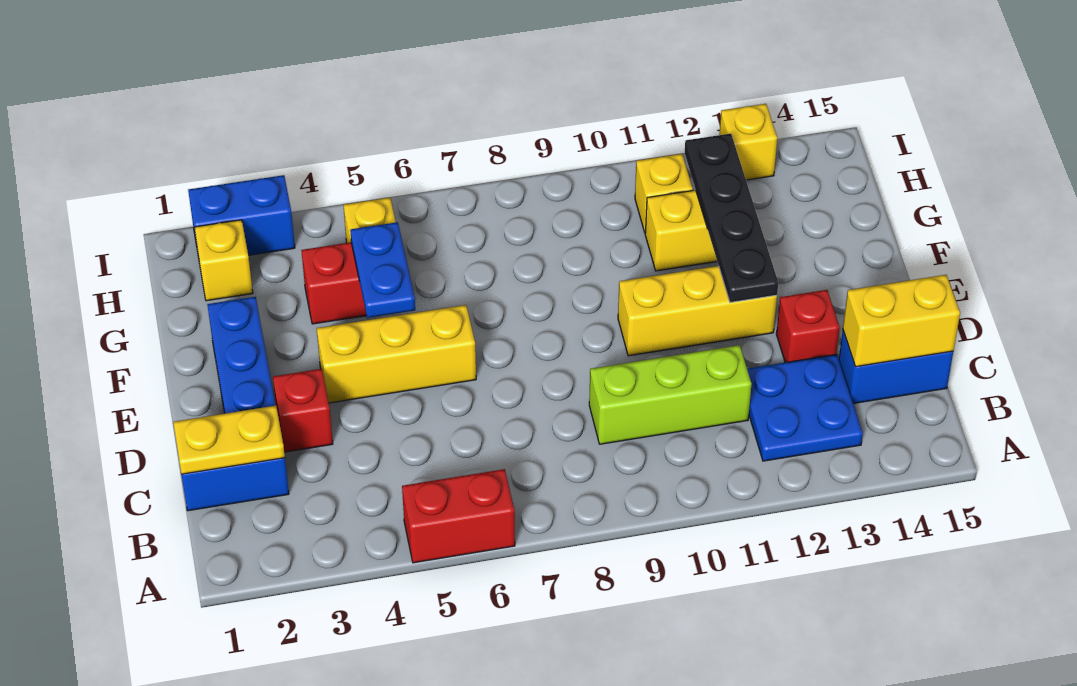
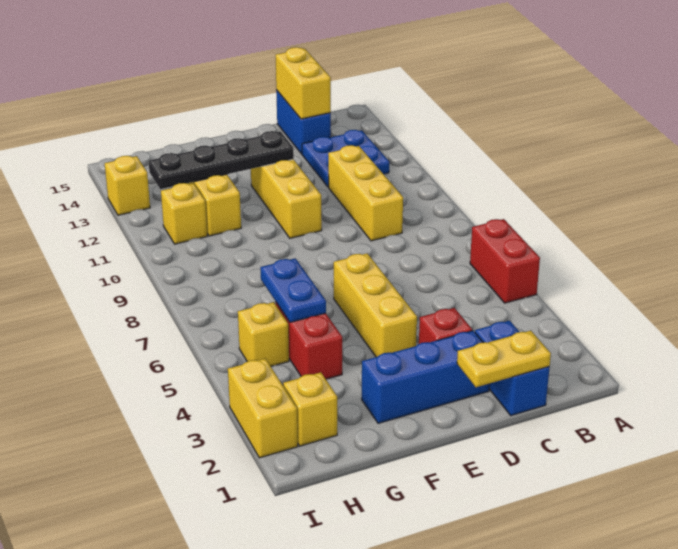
yellow 1x2 plate [173,406,285,474] -> yellow 1x2 plate turned to [457,331,551,387]
lime 1x3 brick [589,345,751,444] -> yellow 1x3 brick [328,145,403,241]
red 1x1 brick [776,290,840,363] -> none
blue 1x2 plate [350,222,415,318] -> blue 1x2 plate turned to [260,258,326,322]
blue 1x2 brick [188,175,295,255] -> yellow 1x2 brick [228,358,298,458]

